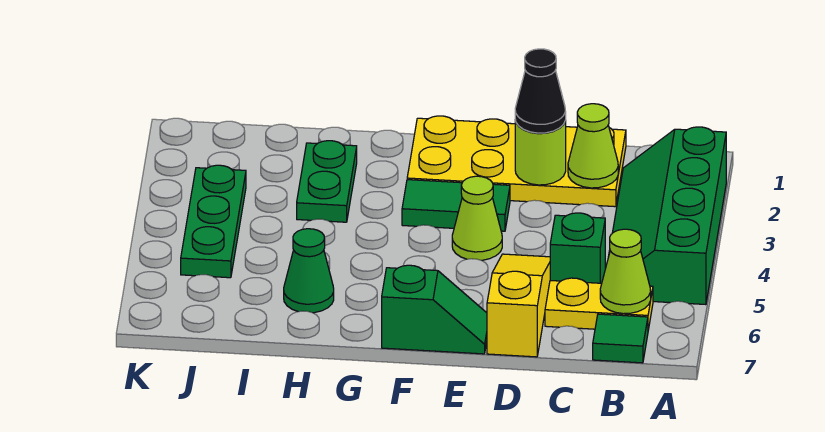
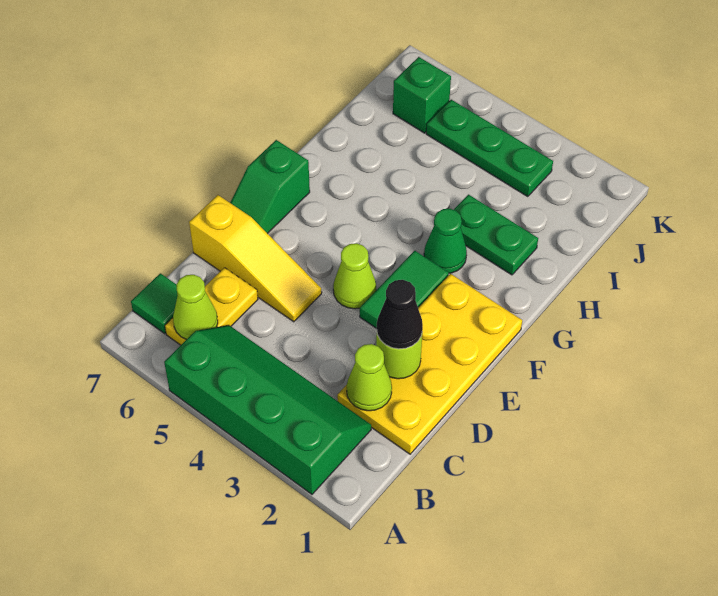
green 1x1 brick [550,213,605,283] -> green 1x1 brick moved to [393,57,451,133]
green 1x1 cone [284,229,334,313] -> green 1x1 cone moved to [424,209,467,273]

